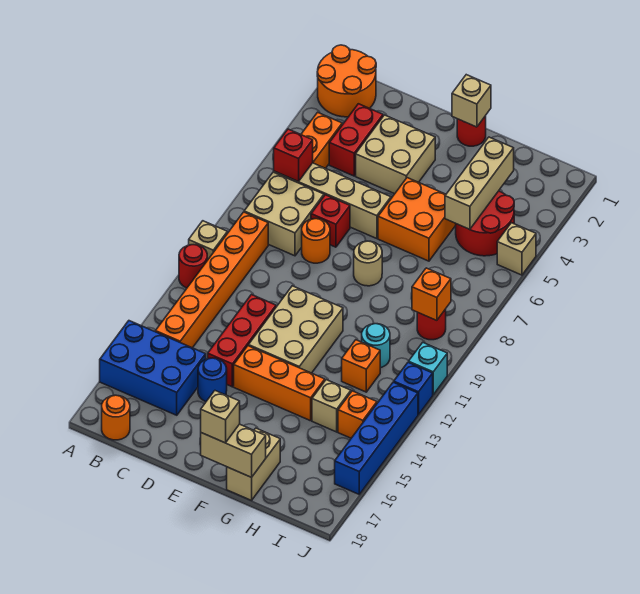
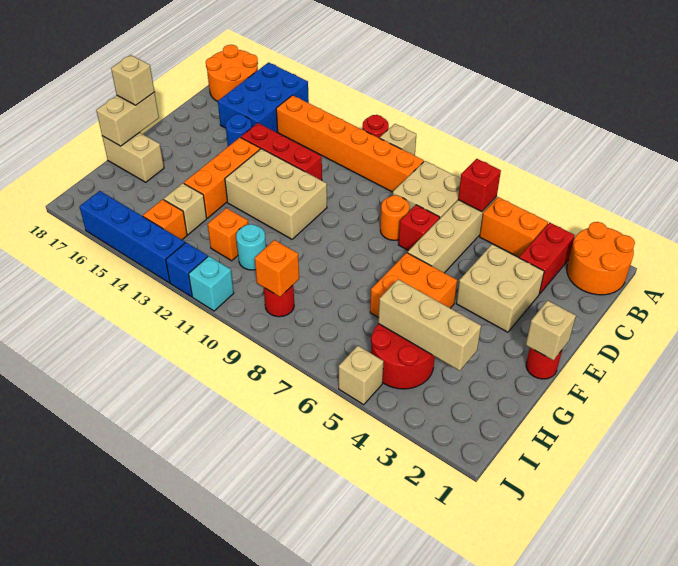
orange 1x1 round brick [102,395,130,440] -> orange 2x2 round brick [206,45,258,101]
red 1x2 brick [329,104,383,176] -> red 1x2 brick turned to [519,223,575,294]
tan 1x1 round brick [354,241,382,286] -> none

